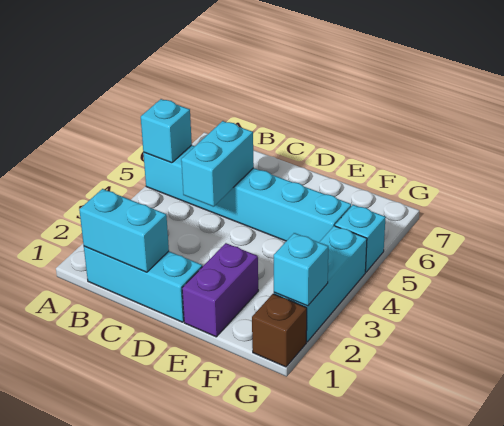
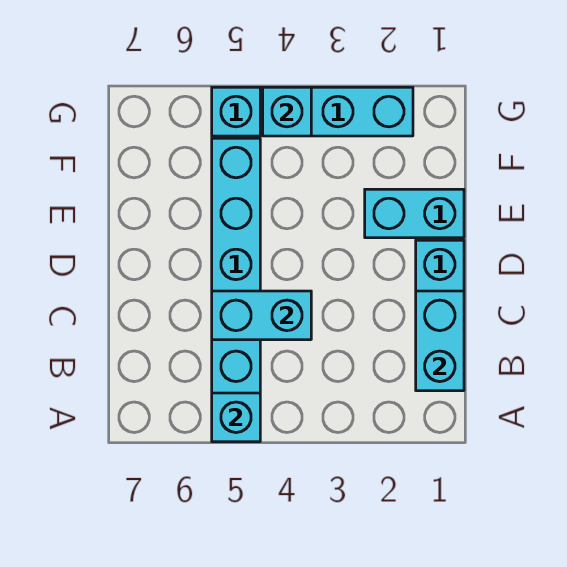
purple 1x2 brick [182,243,258,337] -> cyan 1x2 brick [365,189,464,238]
brown 1x1 brick [252,294,307,367] -> none
cyan 1x1 brick [274,233,328,306] -> cyan 1x1 brick moved to [263,87,311,136]

